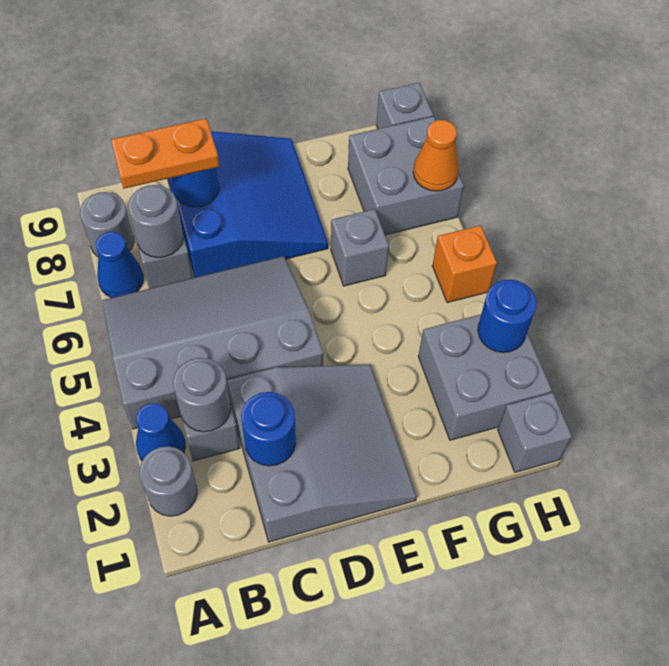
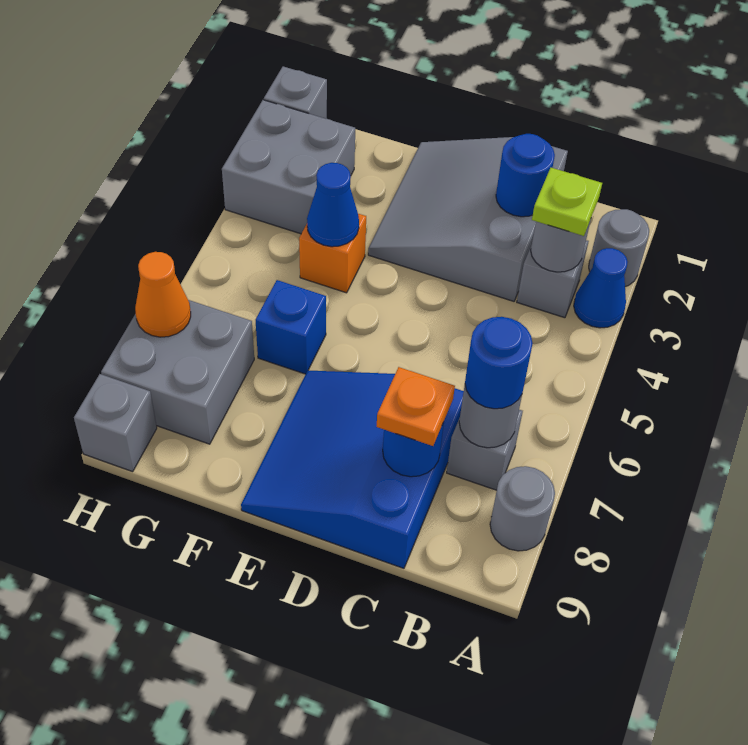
grey 3x4 slope [102,256,323,429] -> none
blue 1x1 cone [96,232,143,298] -> blue 1x1 cone moved to [307,163,359,247]
none -> lime 1x1 plate [532,168,602,236]
orange 1x2 plate [111,118,219,189] -> orange 1x1 plate [377,367,455,446]
grey 1x1 brick [331,209,389,286] -> blue 1x1 brick [256,280,326,374]
blue 1x1 round brick [478,280,537,353] -> blue 1x1 round brick moved to [465,317,533,409]
orange 1x1 brick [432,225,497,303] -> orange 1x1 brick moved to [299,214,366,293]

